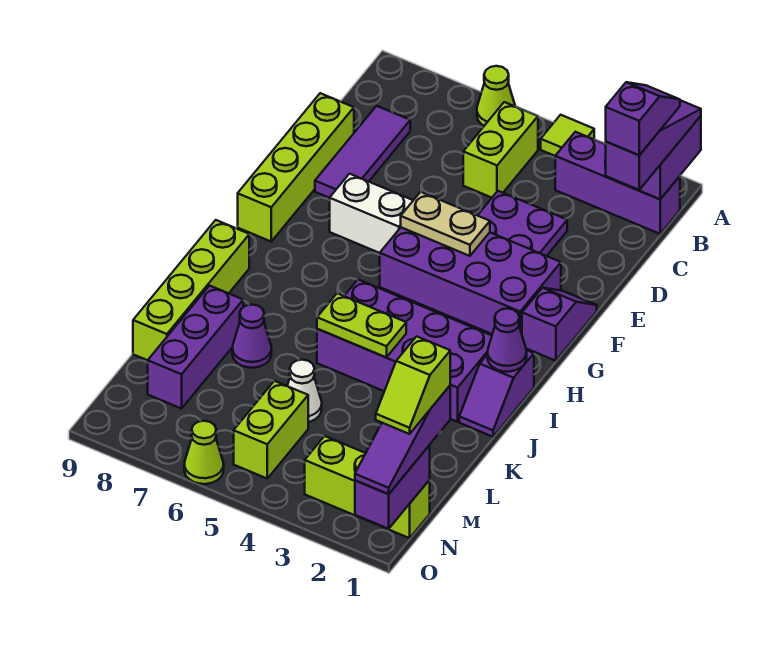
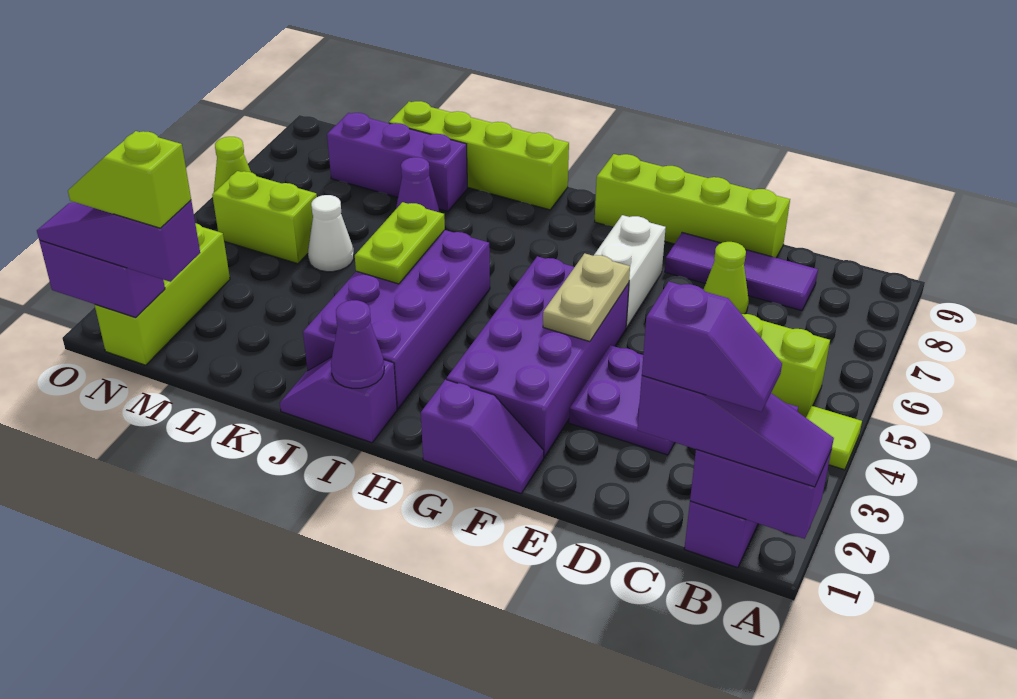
lime 1x1 cone [477,66,515,126] -> lime 1x1 cone moved to [703,242,749,314]

